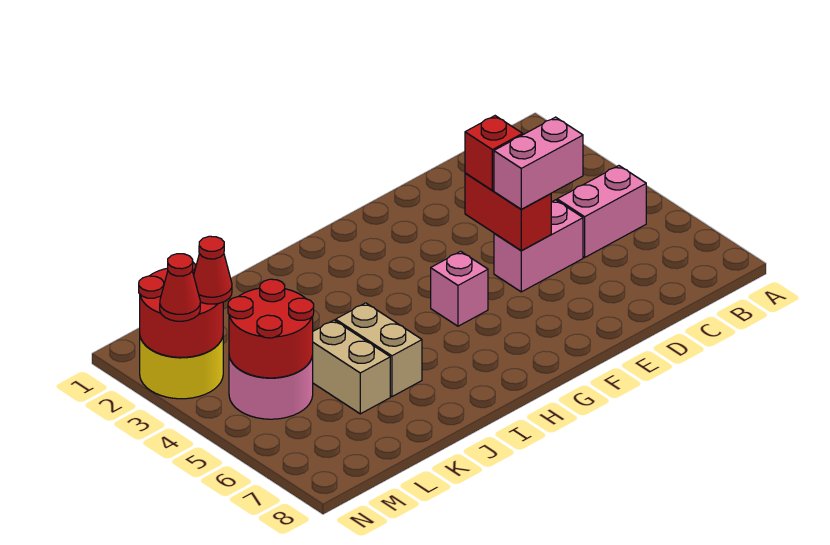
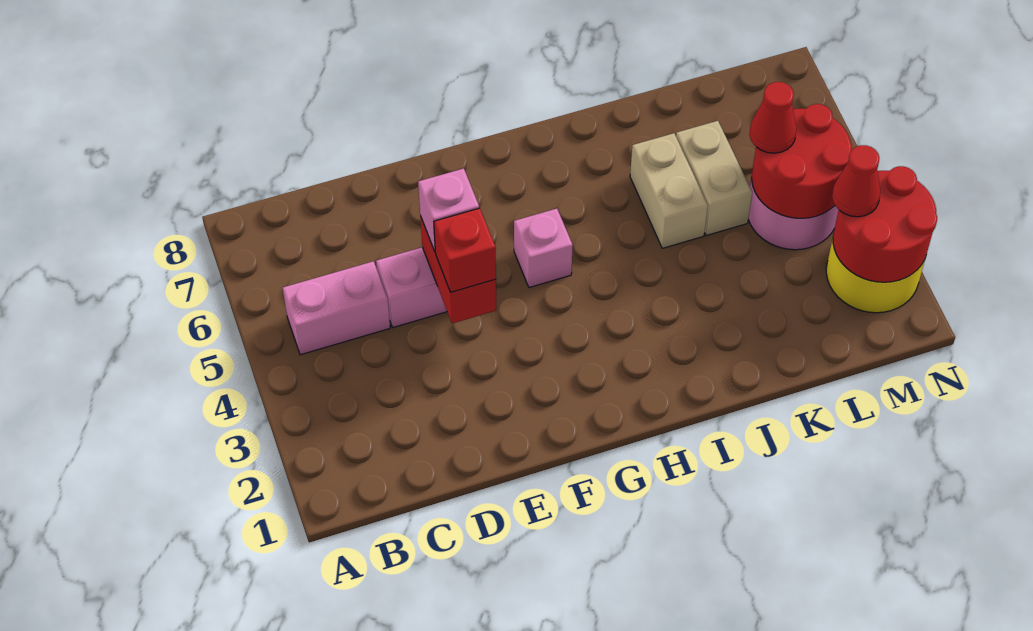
pink 1x2 brick [494,117,583,209] -> pink 1x1 brick [418,169,479,251]
red 1x1 cone [160,254,200,321] -> red 1x1 cone moved to [749,82,796,153]

